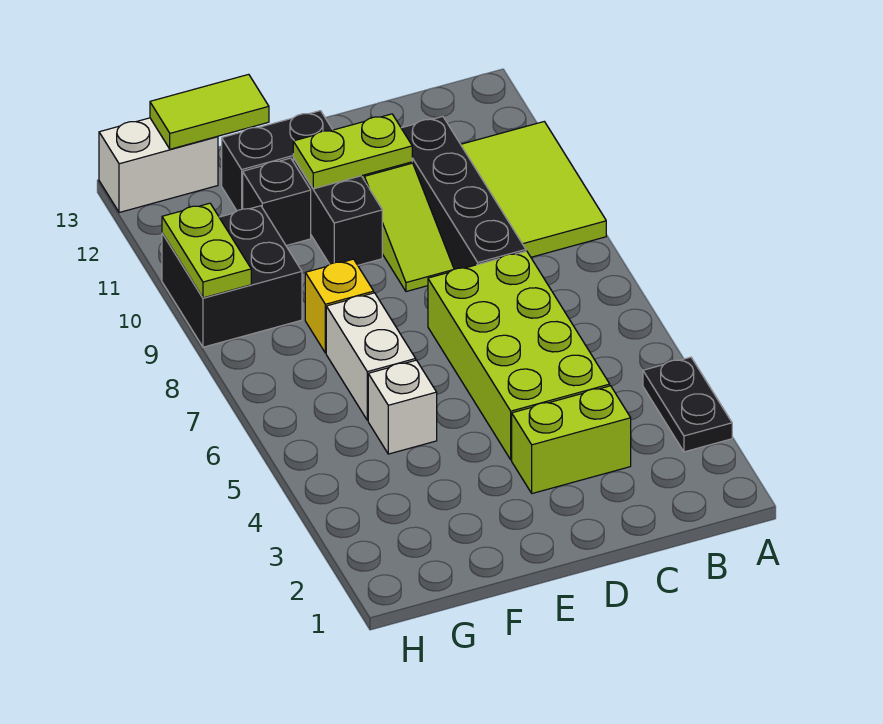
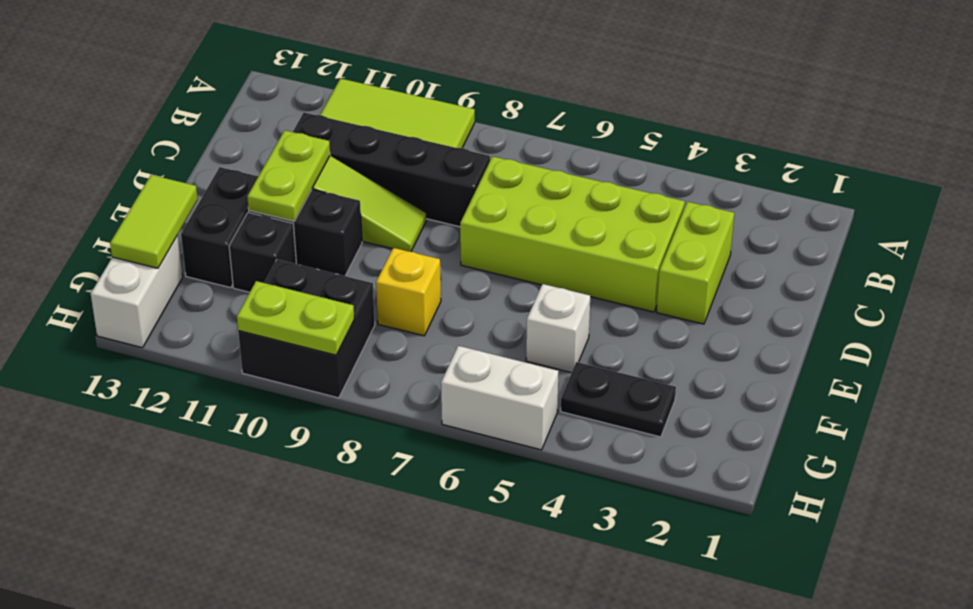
black 1x2 plate [643,357,732,452] -> black 1x2 plate moved to [561,362,676,437]
white 1x2 brick [326,293,416,420] -> white 1x2 brick moved to [441,346,558,450]

